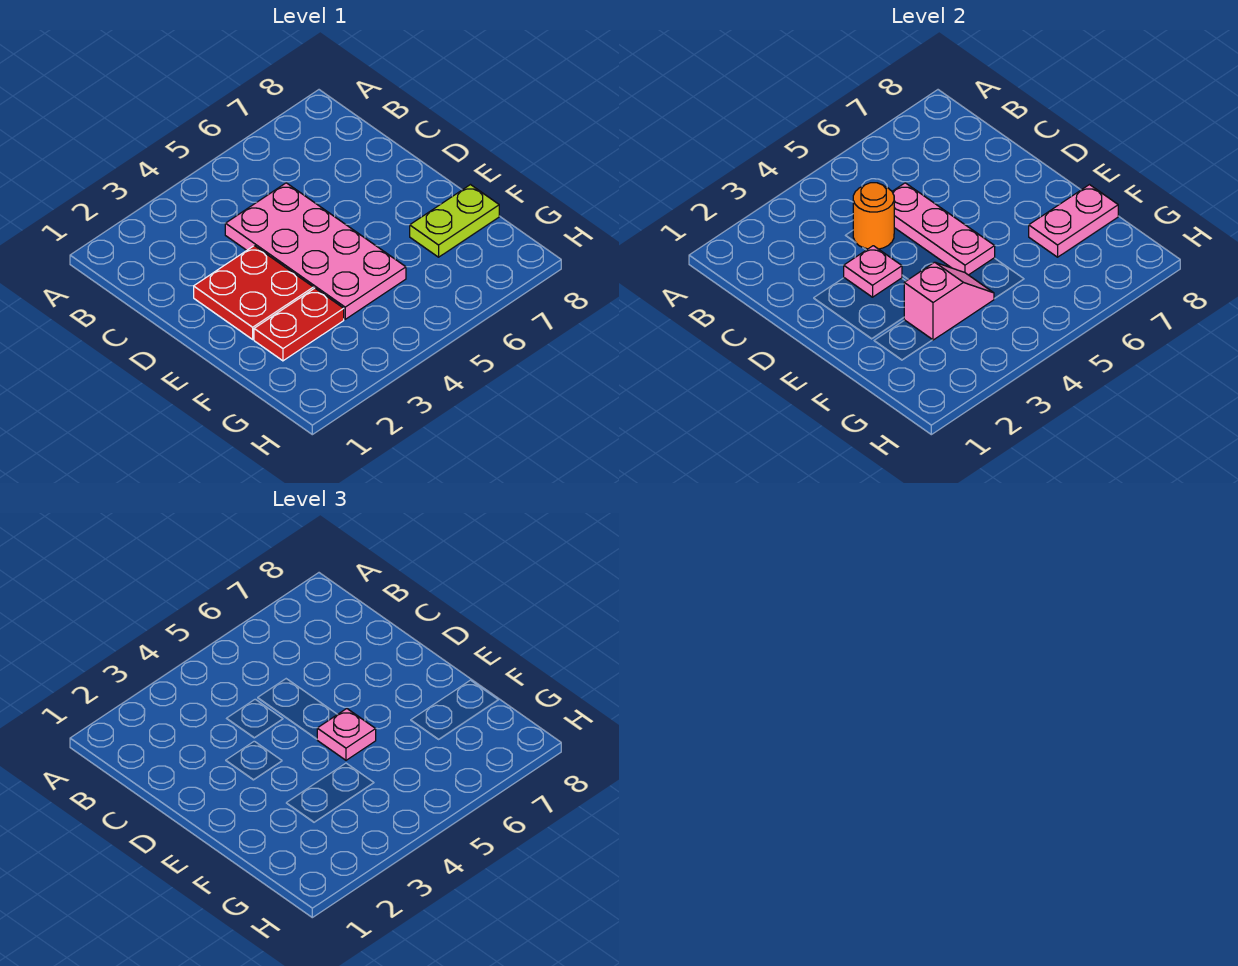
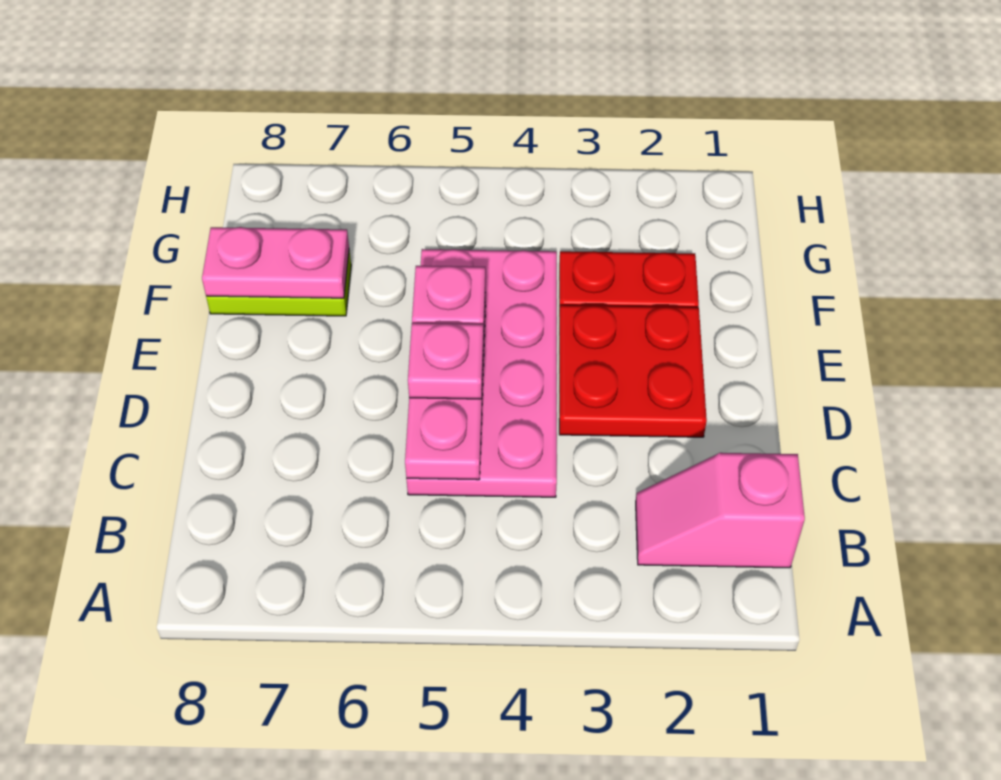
orange 1x1 round brick [853,183,894,249] -> none
pink 1x1 plate [844,246,902,297] -> pink 1x1 plate moved to [408,323,483,399]
pink 1x2 slope [904,262,994,340] -> pink 1x2 slope moved to [636,453,805,568]

